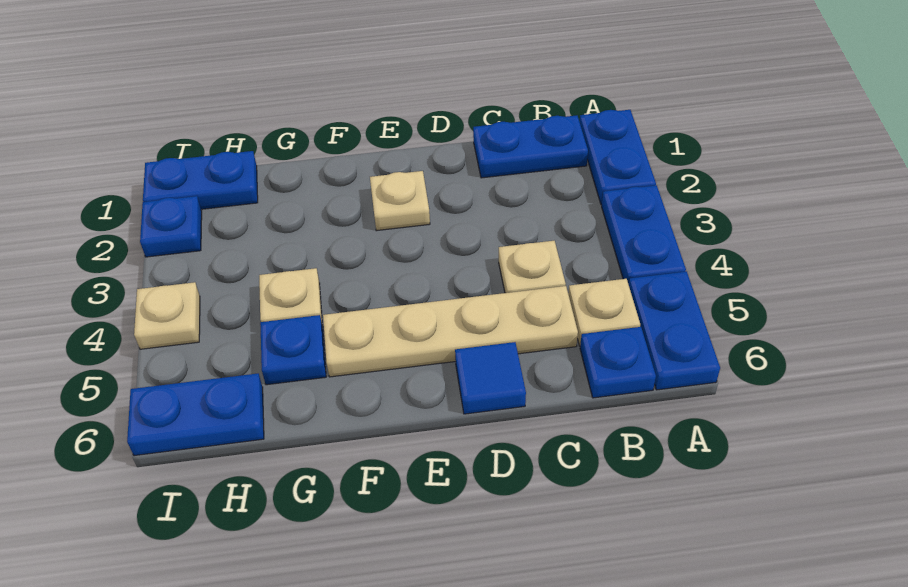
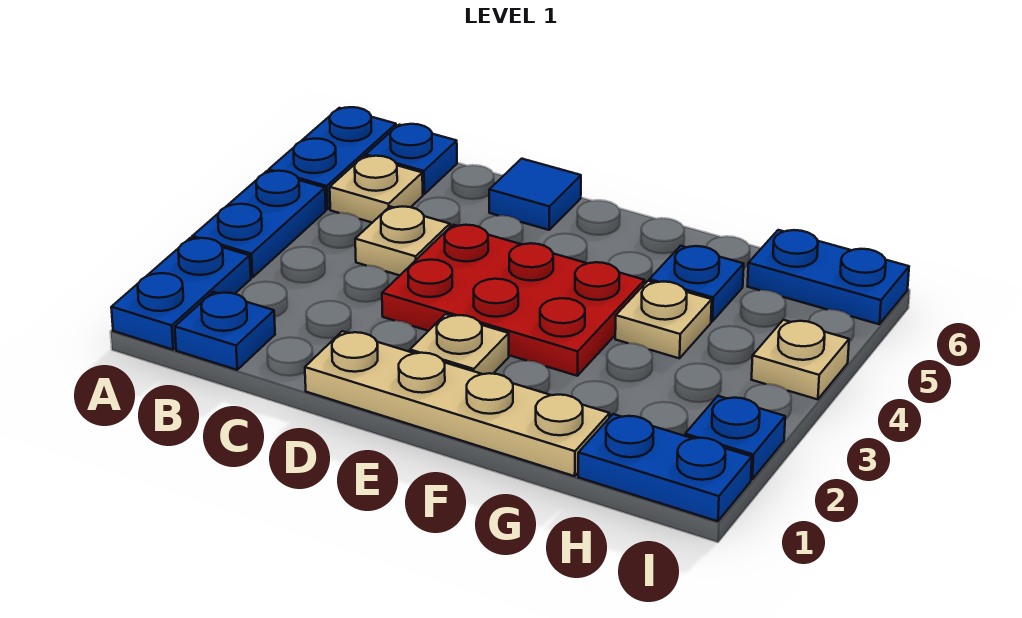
blue 1x2 plate [473,115,588,178] -> blue 1x1 plate [175,292,275,370]
tan 1x4 plate [323,286,578,377] -> tan 1x4 plate moved to [305,331,610,476]
none -> red 2x3 plate [382,225,645,376]

